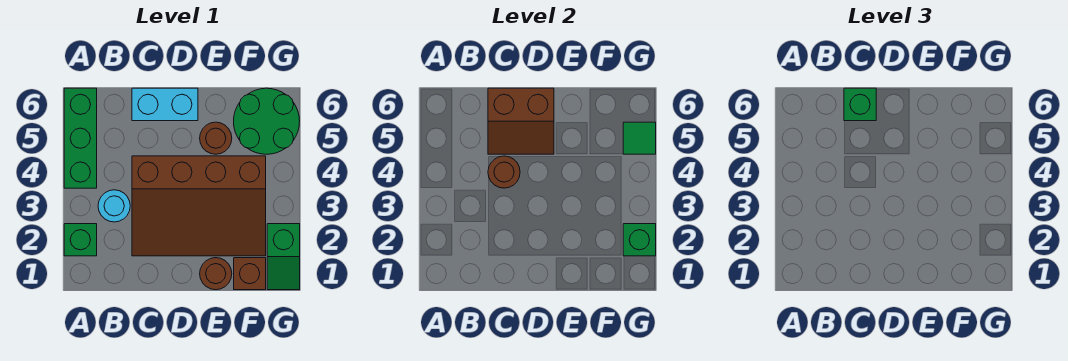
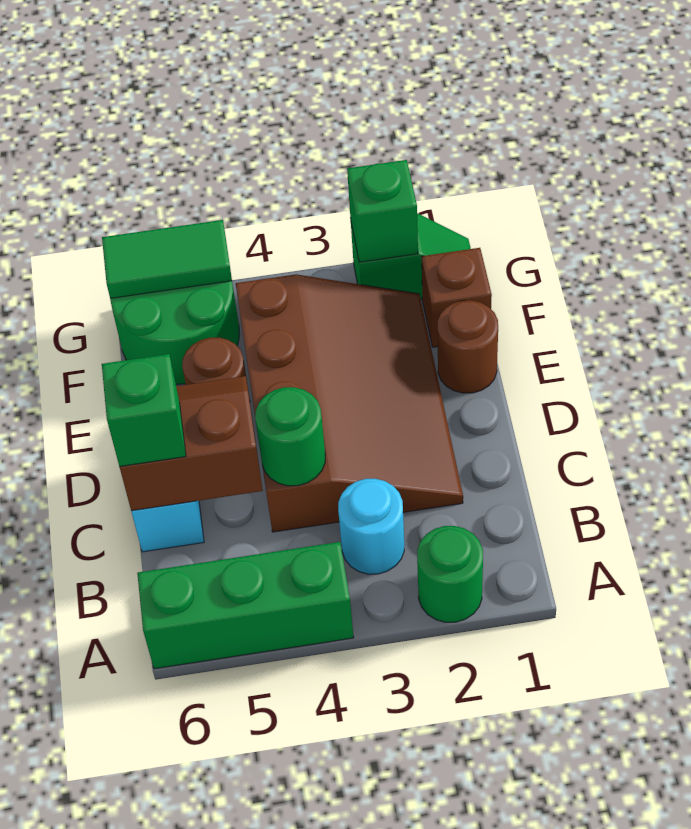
green 1x1 brick [64,224,97,256] -> green 1x1 round brick [417,526,483,622]
brown 1x1 round brick [488,156,520,188] -> green 1x1 round brick [255,387,325,486]
brown 2x2 slope [488,88,554,154] -> brown 2x2 slope turned to [120,376,263,511]
green 1x1 tile [623,122,656,154] -> green 1x2 tile [102,220,232,298]

